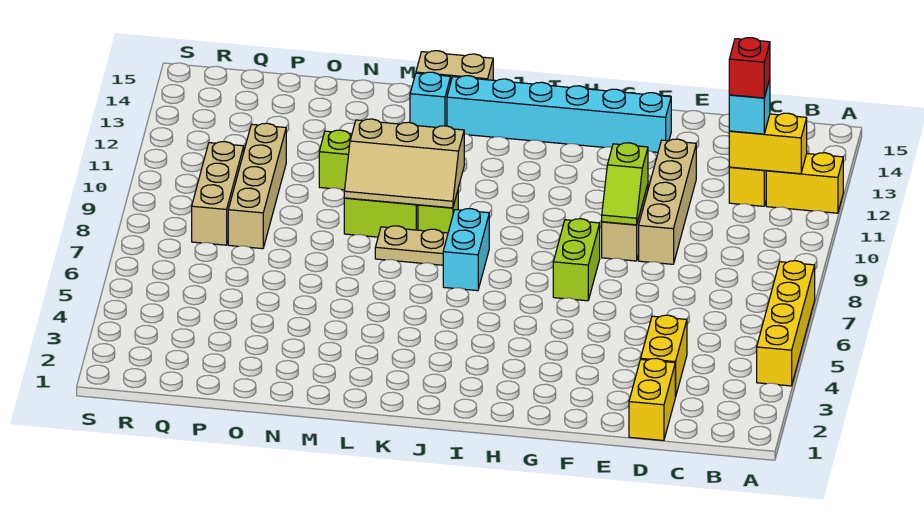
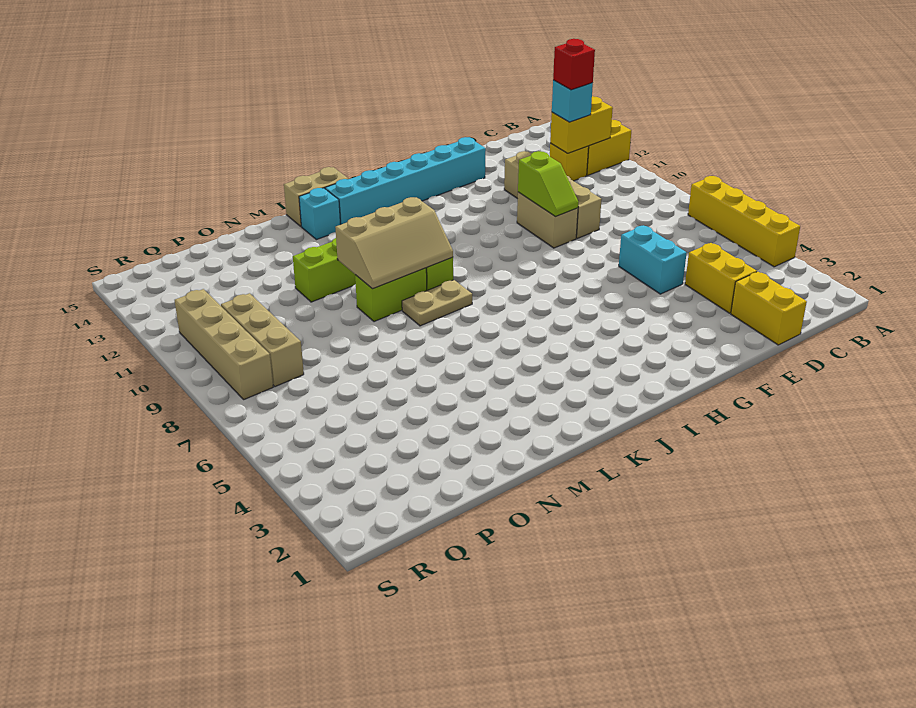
lime 1x2 brick [553,219,600,301] -> none
cyan 1x2 brick [443,209,489,291] -> cyan 1x2 brick moved to [619,225,687,294]
tan 1x4 brick [228,123,286,249] -> tan 1x4 brick moved to [175,289,273,399]

